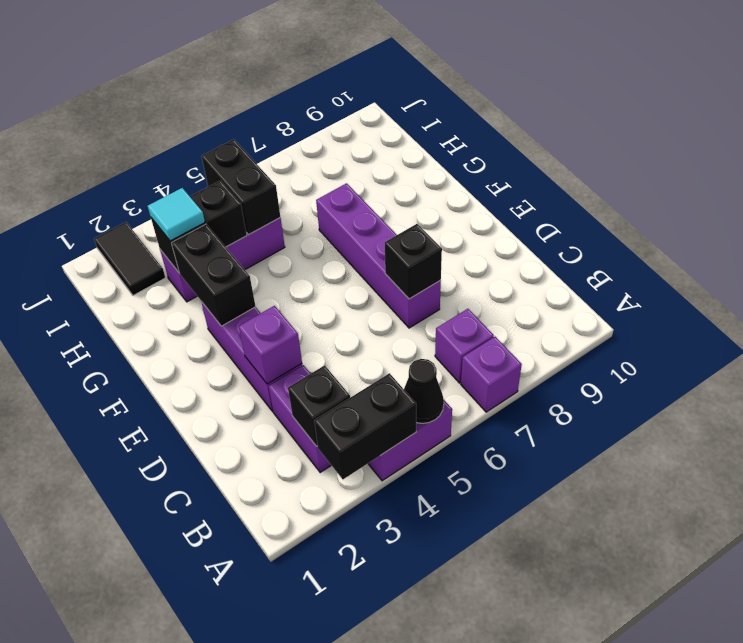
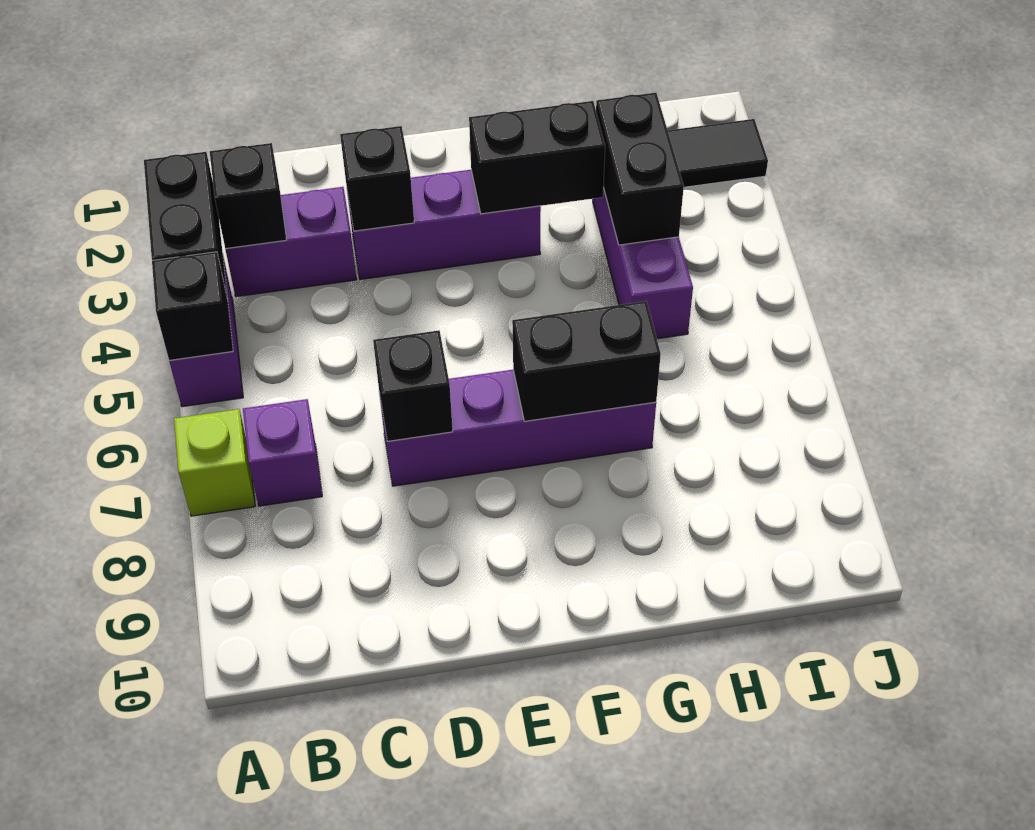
black 1x1 cone [404,359,444,423] -> black 1x1 brick [152,252,233,360]
purple 1x1 brick [461,337,522,412] -> lime 1x1 brick [174,409,255,516]
purple 1x1 brick [239,306,302,384] -> black 1x1 brick [340,126,414,231]
cyan 1x1 tile [148,188,205,241] -> none
black 1x2 brick [202,139,280,235] -> black 1x2 brick moved to [512,301,661,421]

